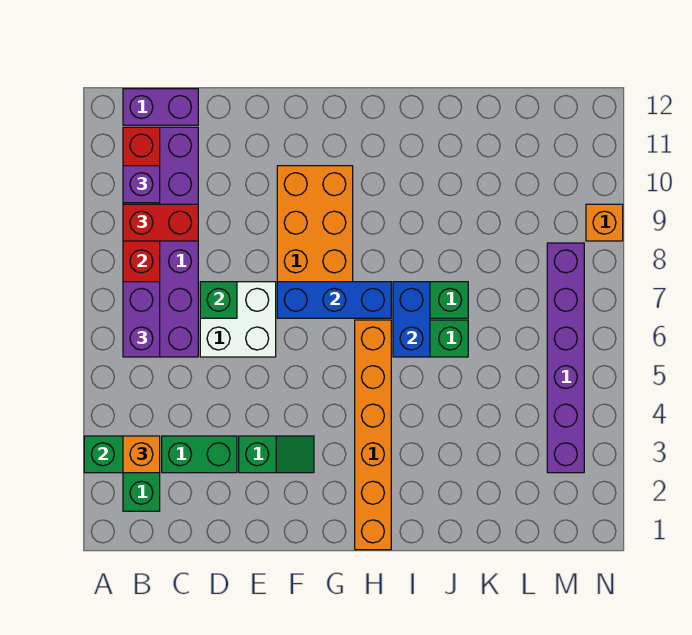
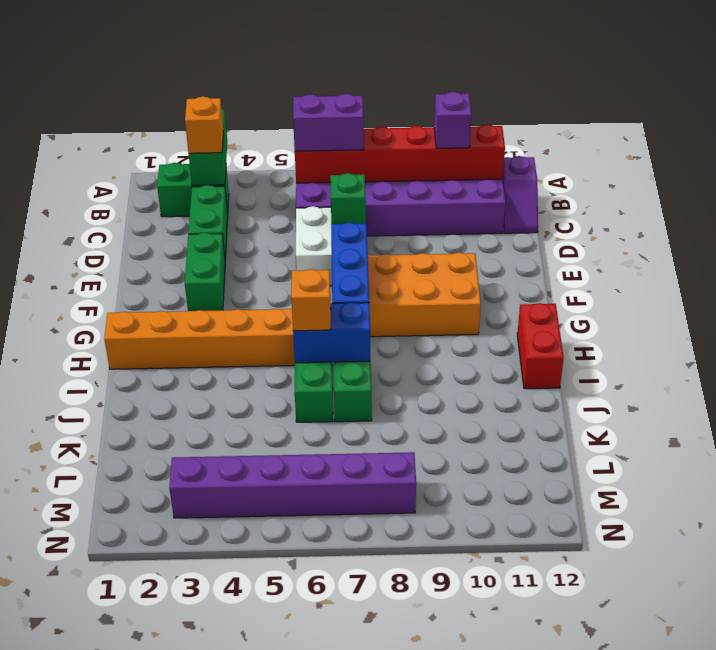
red 1x2 brick [123,204,198,241] -> red 1x2 brick moved to [517,303,564,389]
purple 1x2 brick [123,89,198,125] -> purple 1x2 slope [503,156,538,233]
green 1x2 slope [239,436,314,473] -> green 1x2 brick [185,233,225,311]
orange 1x1 brick [586,204,623,241] -> orange 1x1 brick moved to [291,269,331,331]

